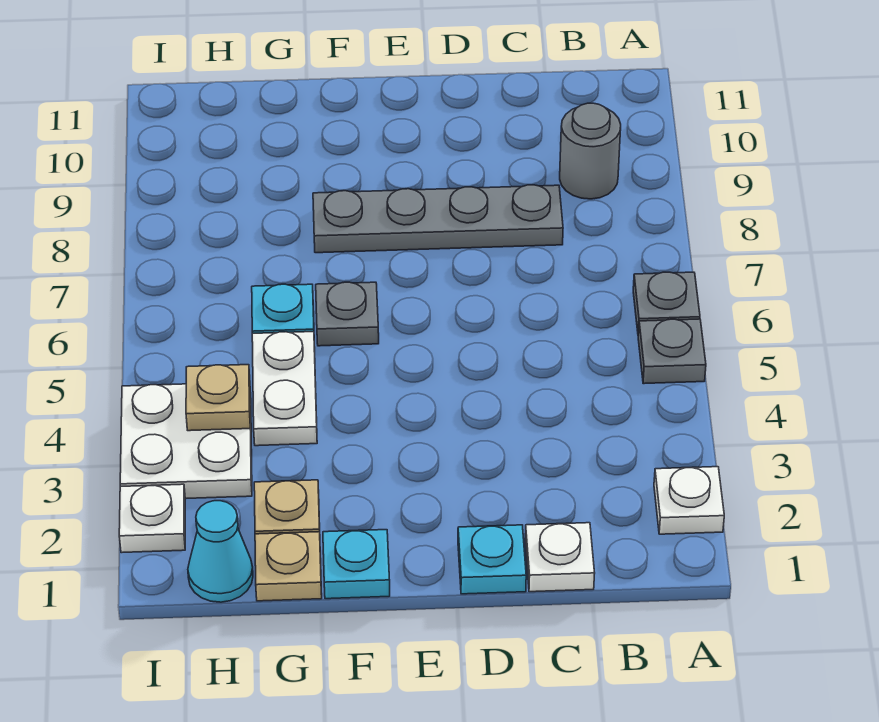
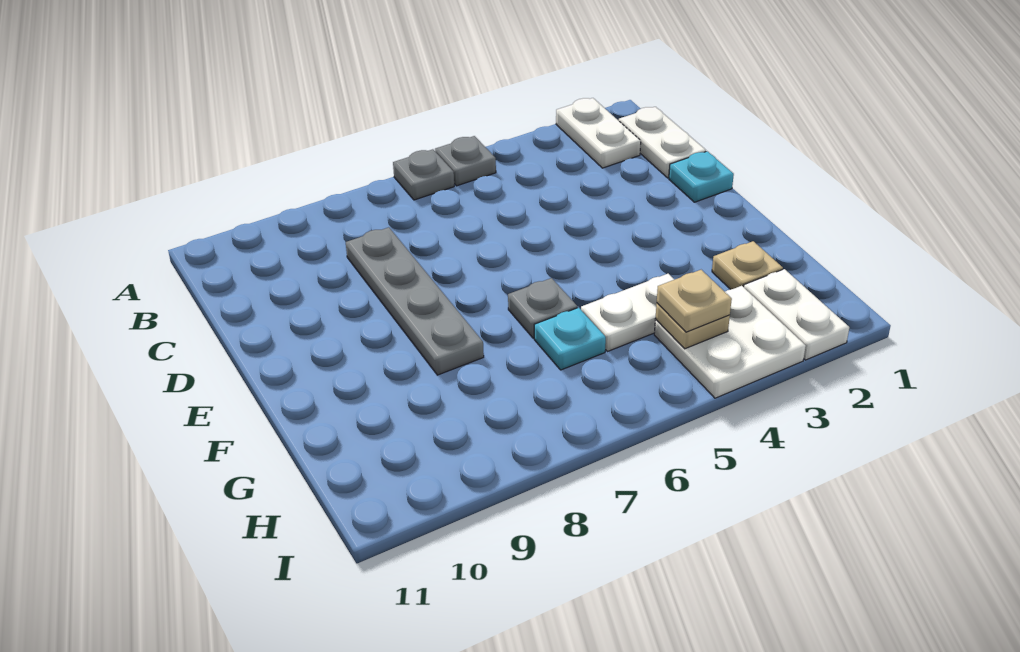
white 1x1 plate [654,467,724,534] -> white 1x2 plate [556,98,641,168]
grey 1x1 round brick [560,103,621,199] -> none
white 1x1 plate [525,523,595,592] -> white 1x2 plate [619,107,706,178]
cyan 1x1 plate [323,530,390,599] -> none
tan 1x1 plate [255,532,322,601] -> tan 1x1 plate moved to [657,270,732,332]
cyan 1x1 cone [188,501,253,602] -> none
white 1x1 plate [119,484,185,553] -> white 1x2 plate [744,269,849,360]

